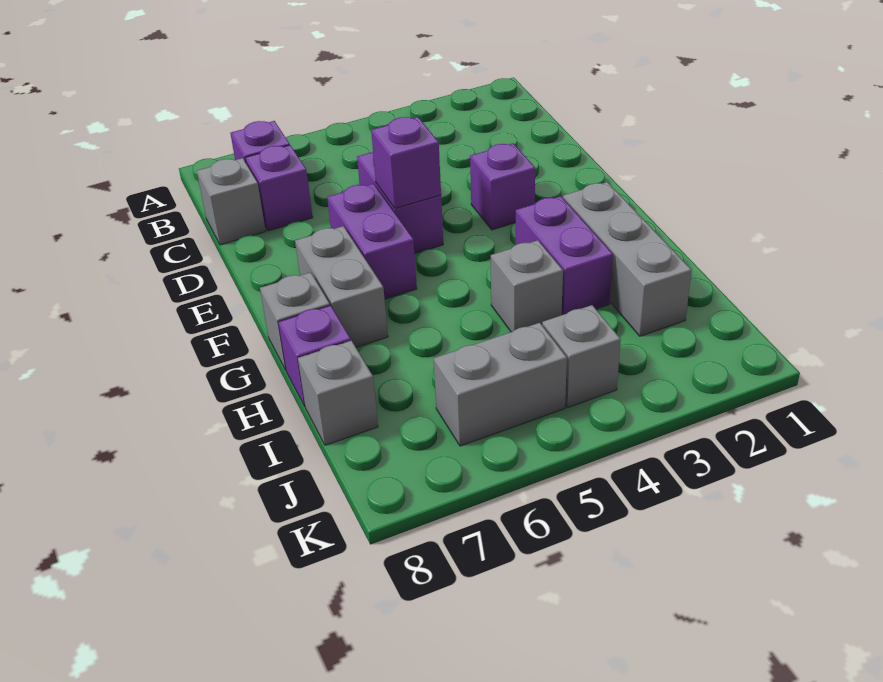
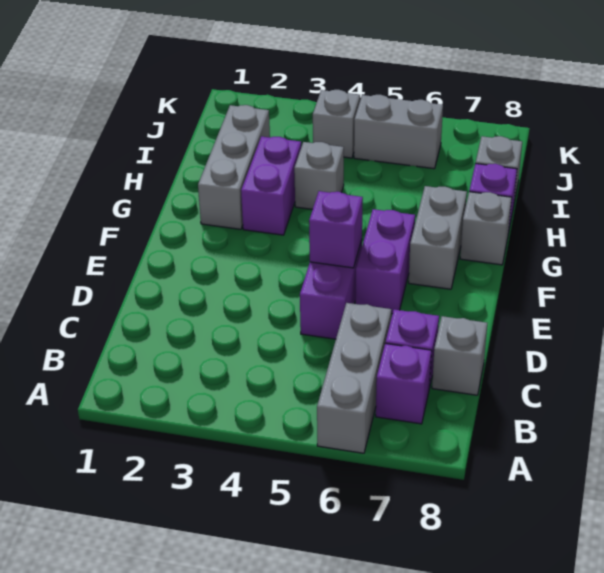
none -> grey 1x3 brick [317,303,391,453]
purple 1x1 brick [470,143,535,230] -> none

